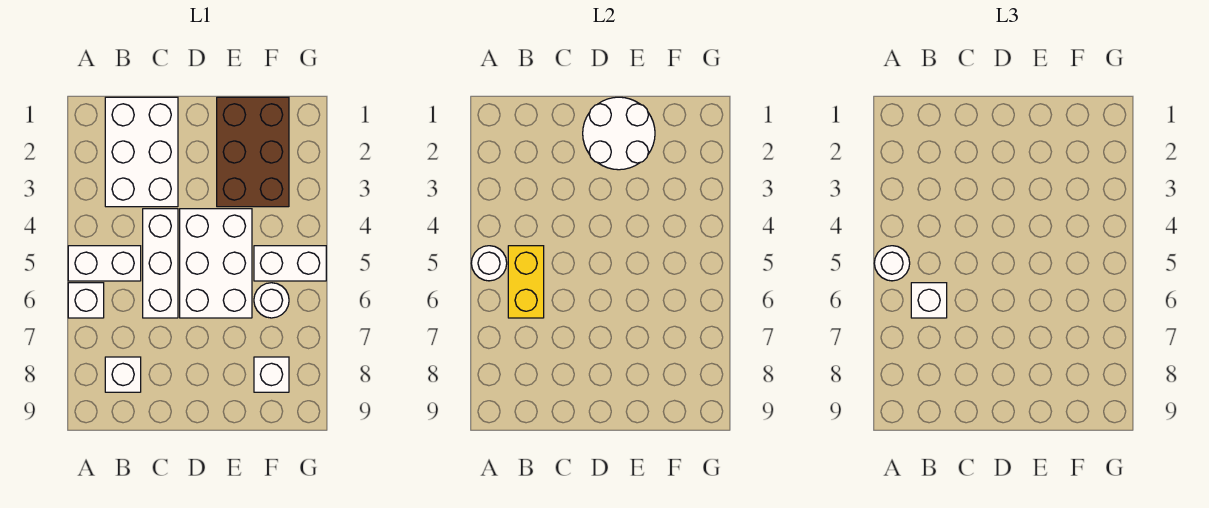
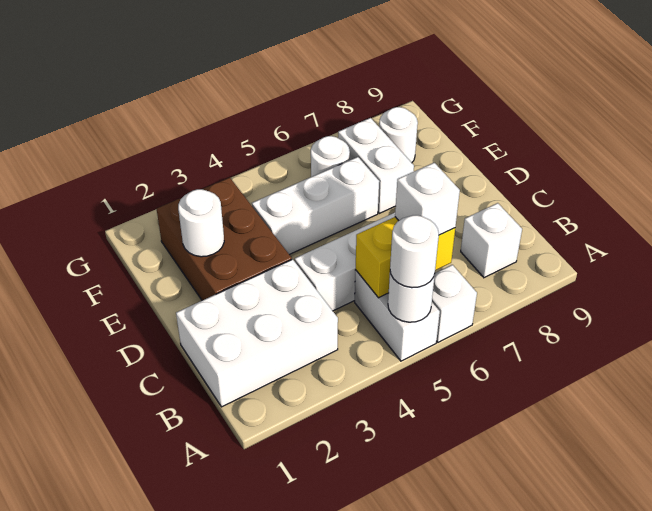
white 2x2 round brick [583,97,655,170] -> white 1x1 round brick [178,189,224,257]
white 2x3 brick [180,209,252,318] -> white 1x3 brick [252,157,379,255]
brown 2x3 brick [217,97,289,207] -> brown 2x3 brick turned to [157,178,292,300]
white 1x2 brick [254,246,326,281] -> white 1x2 brick moved to [338,118,414,213]
white 1x1 brick [254,357,289,392] -> white 1x1 round brick [379,107,418,163]

